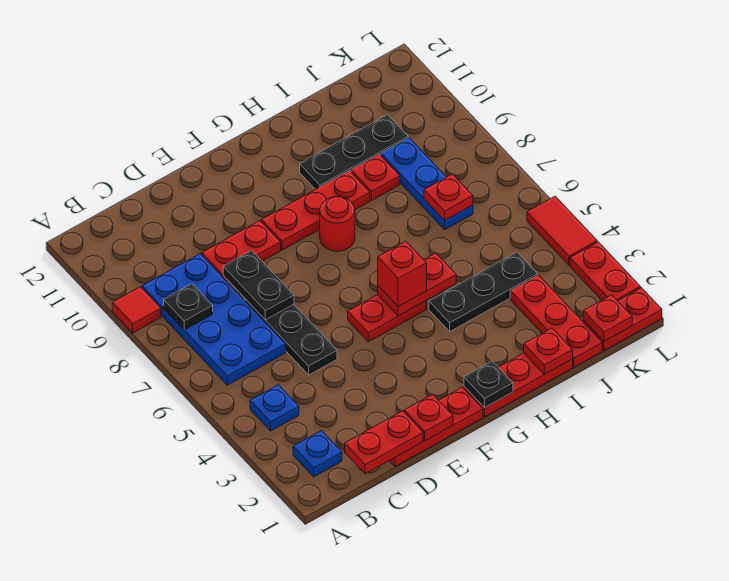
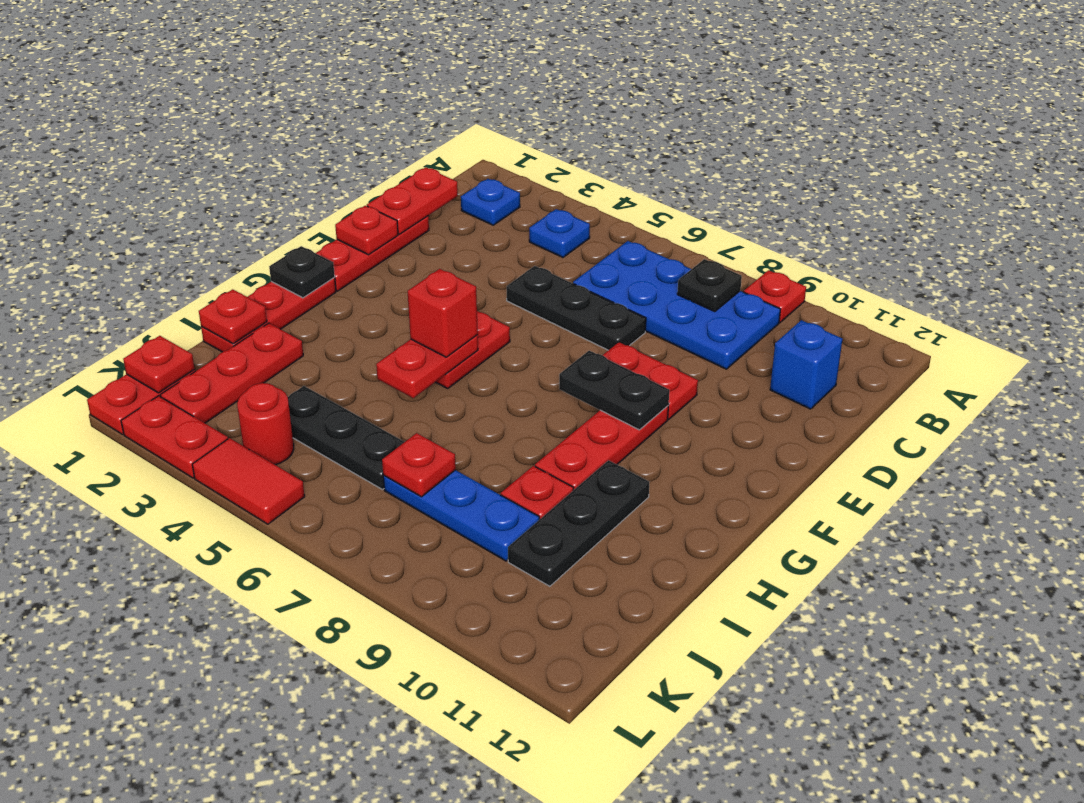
red 1x1 tile [112,287,161,333] -> red 1x1 plate [744,270,806,322]
none -> blue 1x1 brick [770,320,842,409]
black 1x2 plate [223,250,294,320] -> black 1x2 plate moved to [559,351,669,430]
red 1x2 plate [202,221,281,281] -> red 1x2 plate turned to [603,342,698,419]
red 1x1 round brick [320,197,355,251] -> red 1x1 round brick moved to [237,383,294,465]
black 1x3 plate [429,252,538,331] -> black 1x3 plate turned to [288,386,404,490]
red 1x3 plate [510,275,602,367] -> red 1x3 plate turned to [160,323,303,423]

